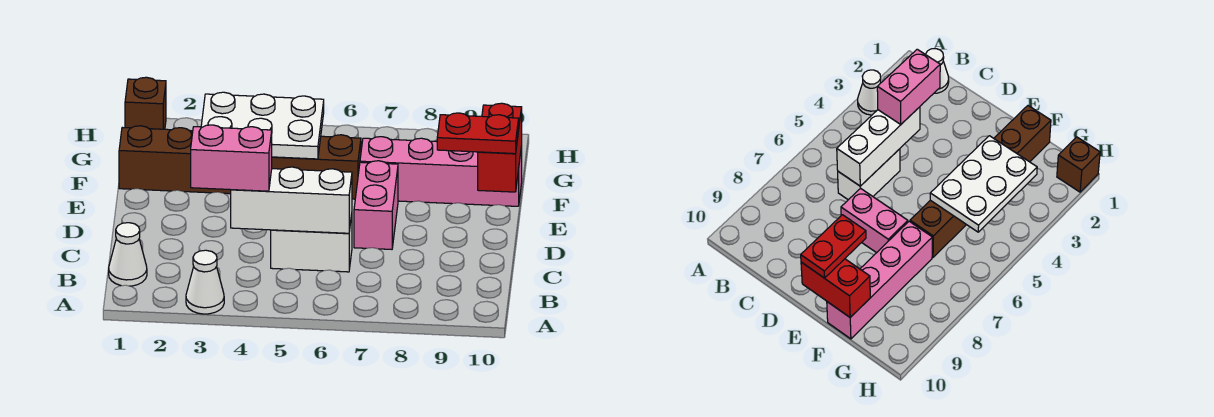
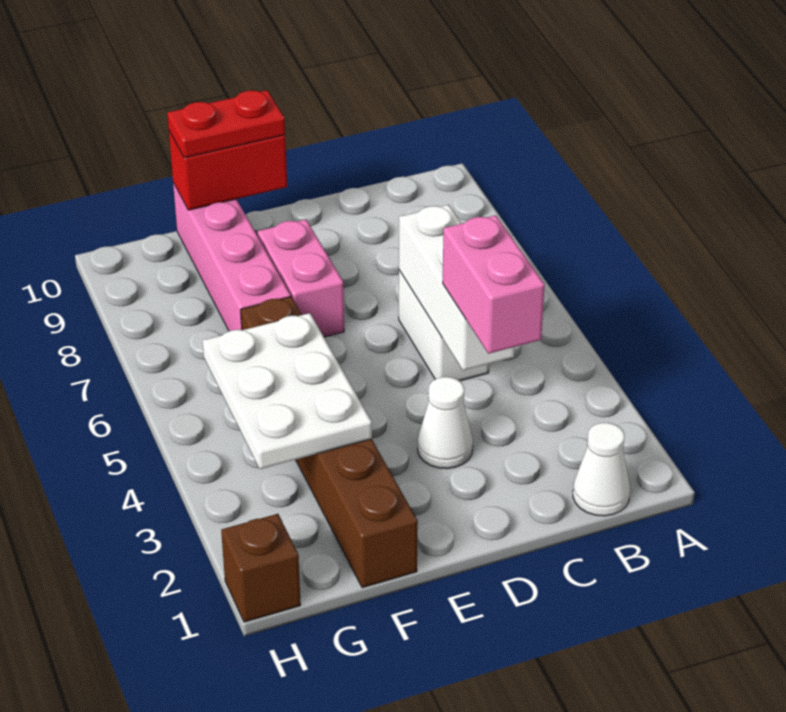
white 1x1 cone [186,250,224,314] -> white 1x1 cone moved to [418,377,473,469]
pink 1x2 brick [354,161,398,249] -> pink 1x2 brick turned to [258,219,344,337]
red 1x2 plate [437,113,519,154] -> red 1x2 plate turned to [167,90,285,158]

